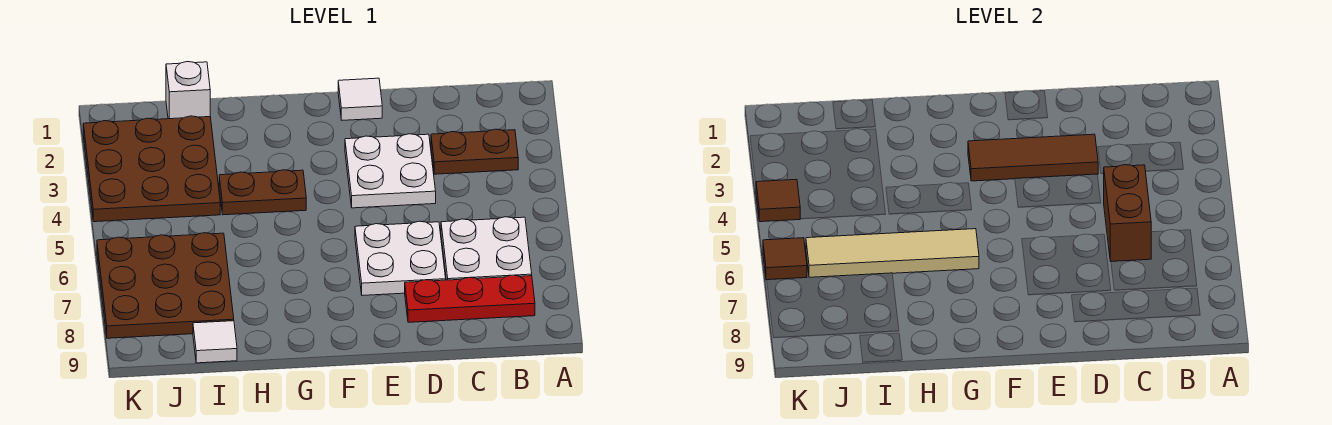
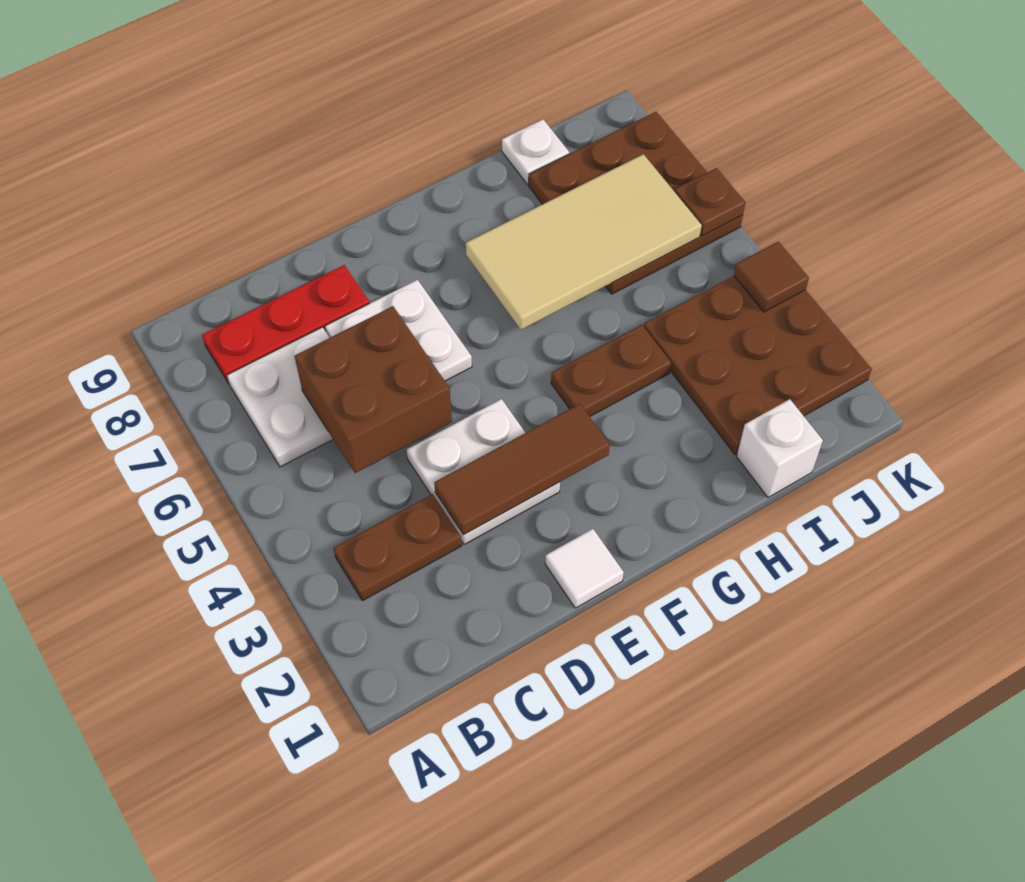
brown 1x2 brick [1103,165,1151,261] -> brown 2x2 brick [295,306,452,473]
tan 1x4 tile [806,229,979,277] -> tan 2x4 tile [466,154,702,330]
white 1x1 tile [193,321,237,363] -> white 1x1 plate [502,119,569,185]
brown 1x1 tile [763,238,807,280] -> brown 1x1 plate [675,168,745,236]

